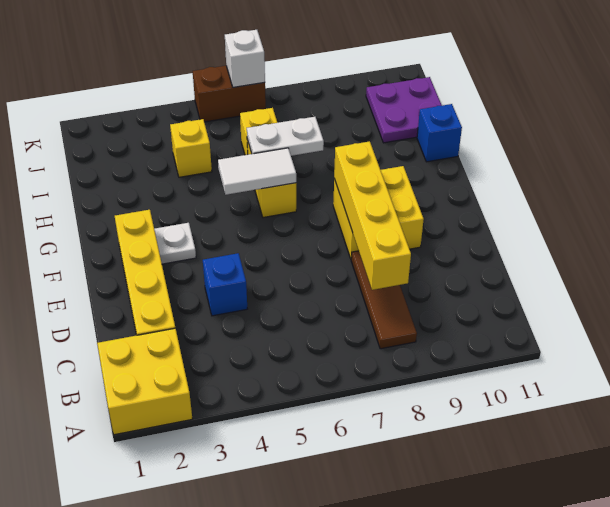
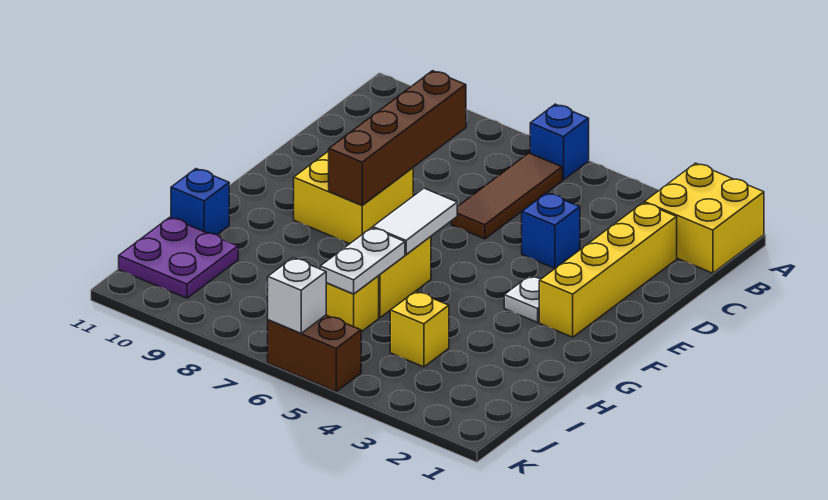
none -> blue 1x1 brick [530,104,589,180]
brown 1x3 tile [351,251,417,349] -> brown 1x3 tile moved to [451,153,562,239]
yellow 1x4 brick [334,141,411,290] -> brown 1x4 brick [329,71,466,205]
white 1x2 tile [218,148,296,195] -> white 1x2 tile turned to [373,188,457,254]
white 1x2 plate [247,117,324,156] -> white 1x2 plate turned to [320,228,405,294]

